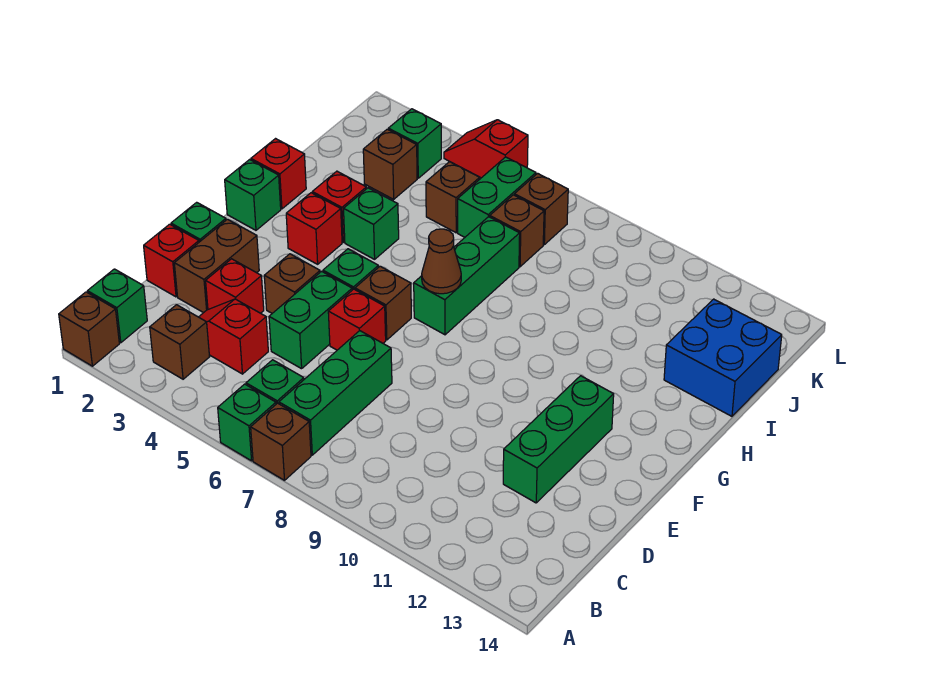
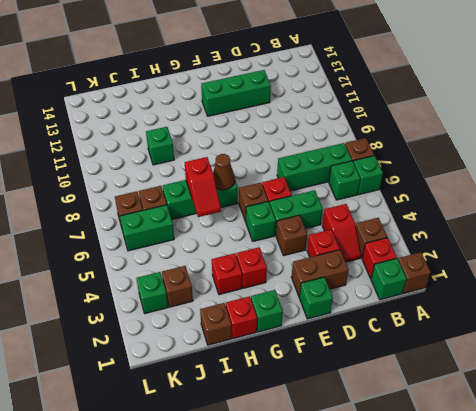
red 1x1 brick [144,224,199,297] -> red 1x1 brick moved to [362,238,397,278]
green 1x1 brick [344,188,399,259] -> green 1x1 brick moved to [146,127,174,165]
blue 2x2 brick [664,299,782,416] -> none
brown 1x1 brick [426,162,480,233] -> brown 1x1 brick moved to [200,303,232,345]
red 1x2 slope [444,120,528,178] -> red 1x2 slope moved to [185,157,221,217]

